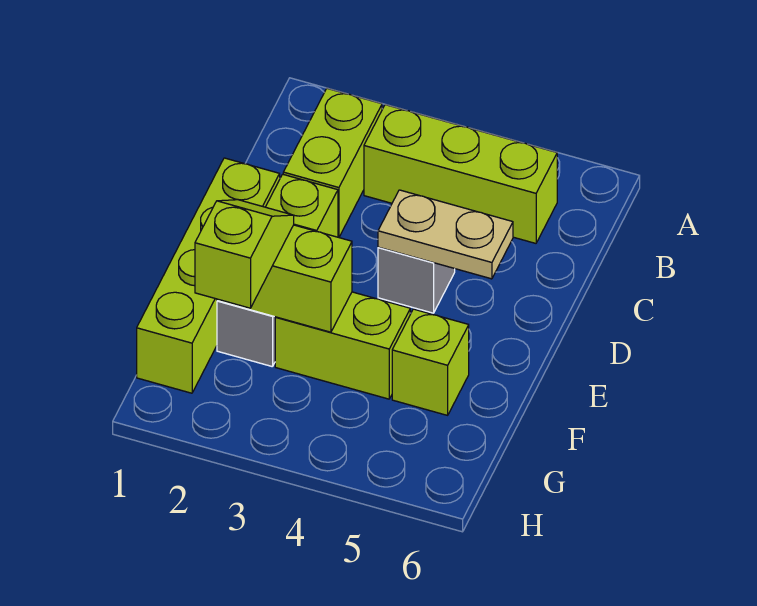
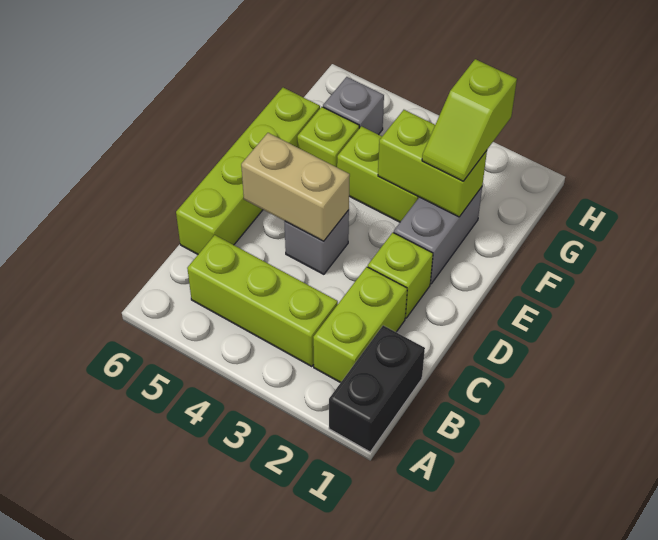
none -> black 1x2 brick [329,325,425,452]
lime 1x4 brick [137,158,280,393] -> lime 1x4 brick moved to [176,88,320,254]
tan 1x2 plate [378,190,513,279] -> tan 1x2 brick [241,133,350,241]
none -> grey 1x1 brick [323,77,384,135]

